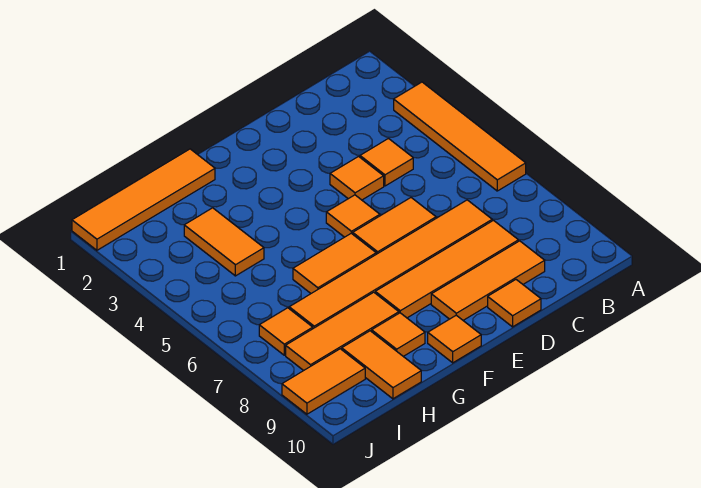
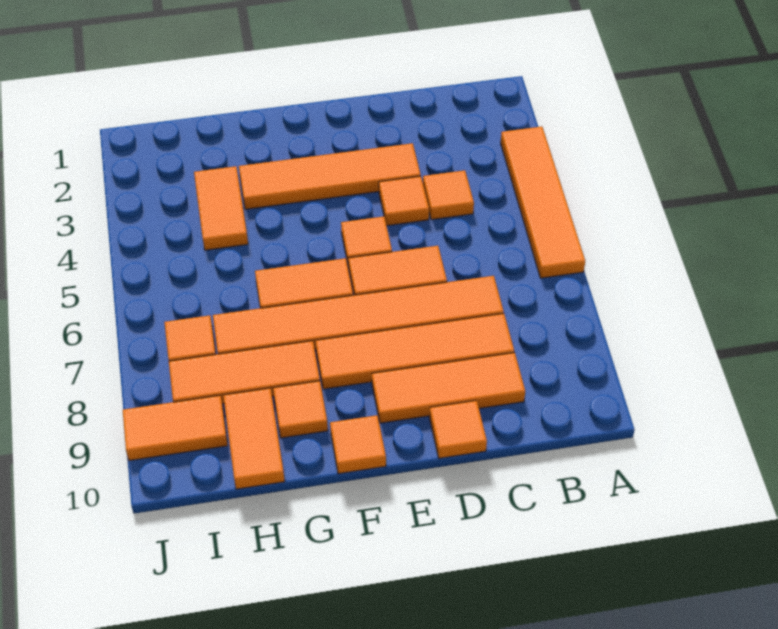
orange 1x4 tile [72,149,215,250] -> orange 1x4 tile moved to [239,143,421,209]

